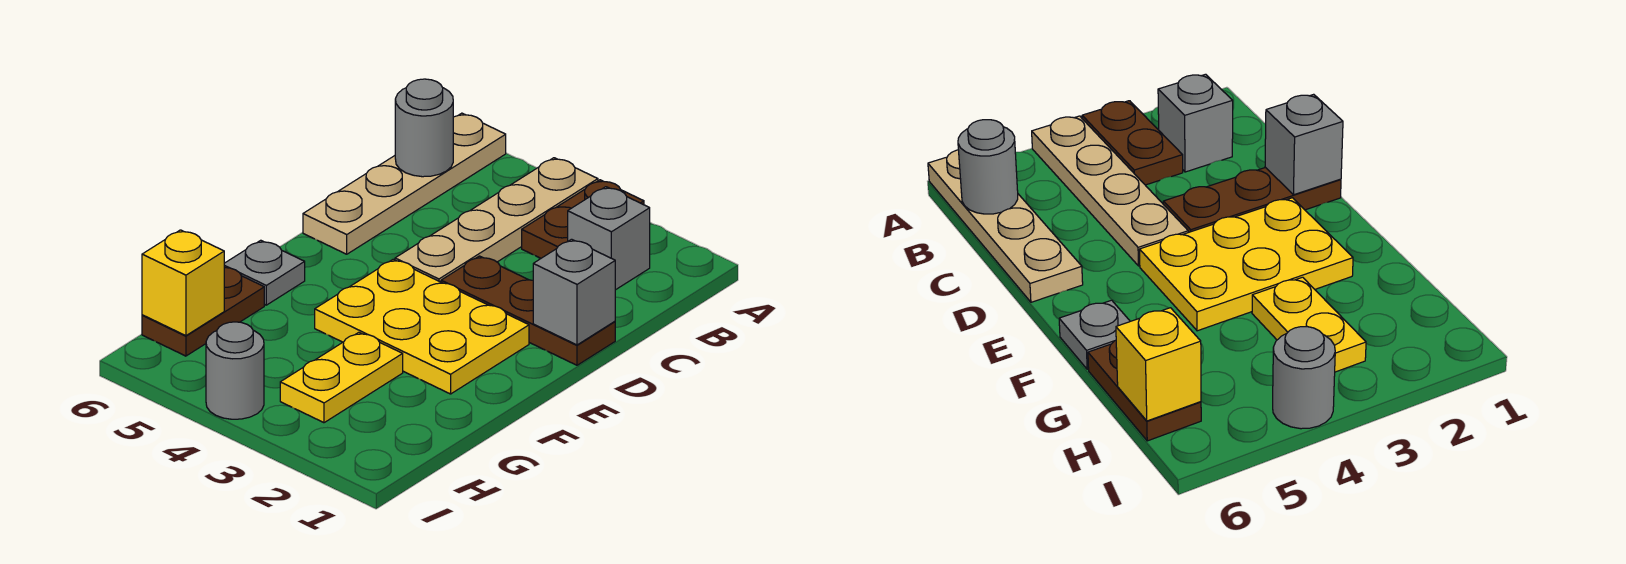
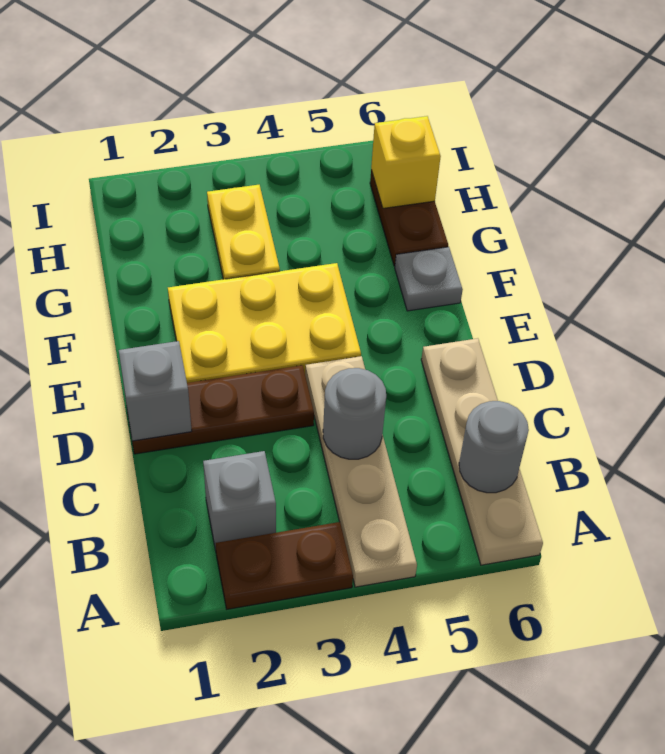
brown 1x2 plate [522,180,644,258] -> brown 1x2 plate turned to [215,522,353,609]
grey 1x1 round brick [206,322,264,419] -> grey 1x1 round brick moved to [323,368,386,459]

